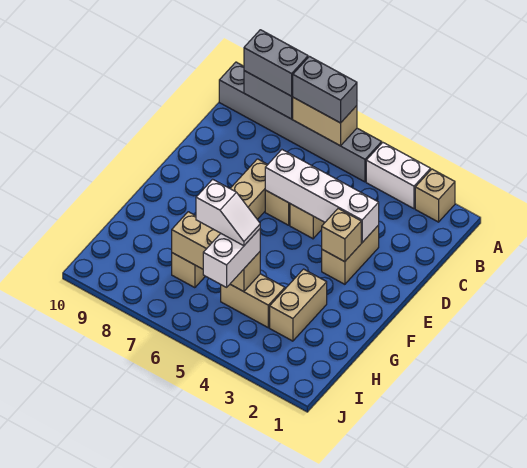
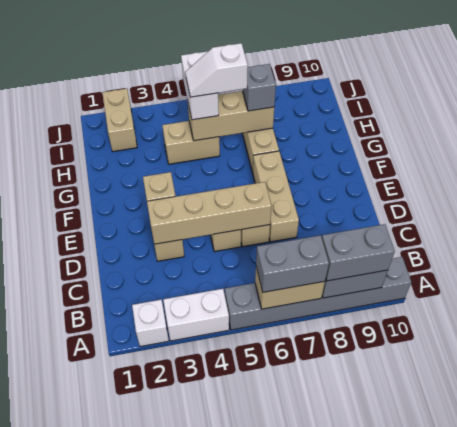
tan 1x1 brick [415,169,455,222] -> white 1x1 brick [132,300,169,347]
white 1x4 brick [265,150,379,242] -> tan 1x4 brick [147,182,272,244]
tan 1x2 brick [270,269,327,341] -> tan 1x2 brick moved to [102,89,137,152]
none -> grey 1x1 brick [243,64,276,111]

